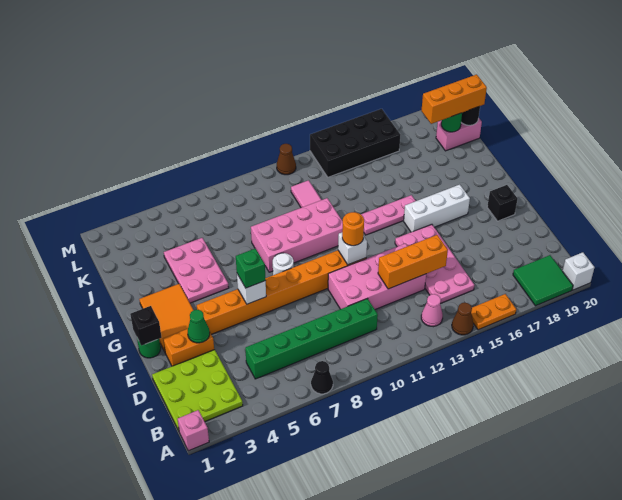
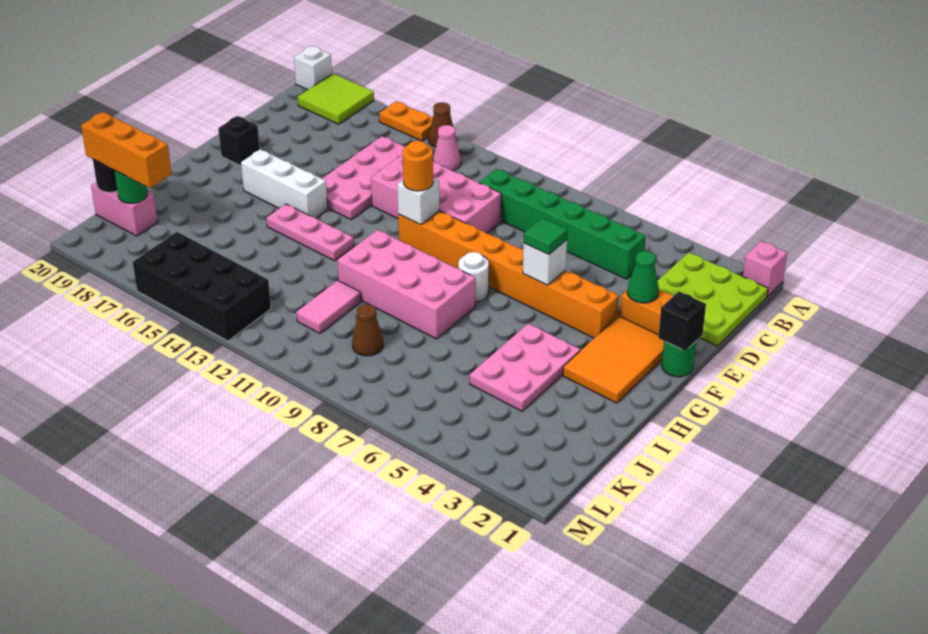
black 1x1 cone [311,361,333,394] -> none
green 2x2 tile [513,255,573,306] -> lime 2x2 tile [297,74,374,124]
orange 1x3 brick [378,235,448,289] -> none
green 1x1 brick [236,248,266,288] -> green 1x1 tile [524,218,567,255]
brown 1x1 cone [277,144,296,175] -> brown 1x1 cone moved to [352,304,383,356]

